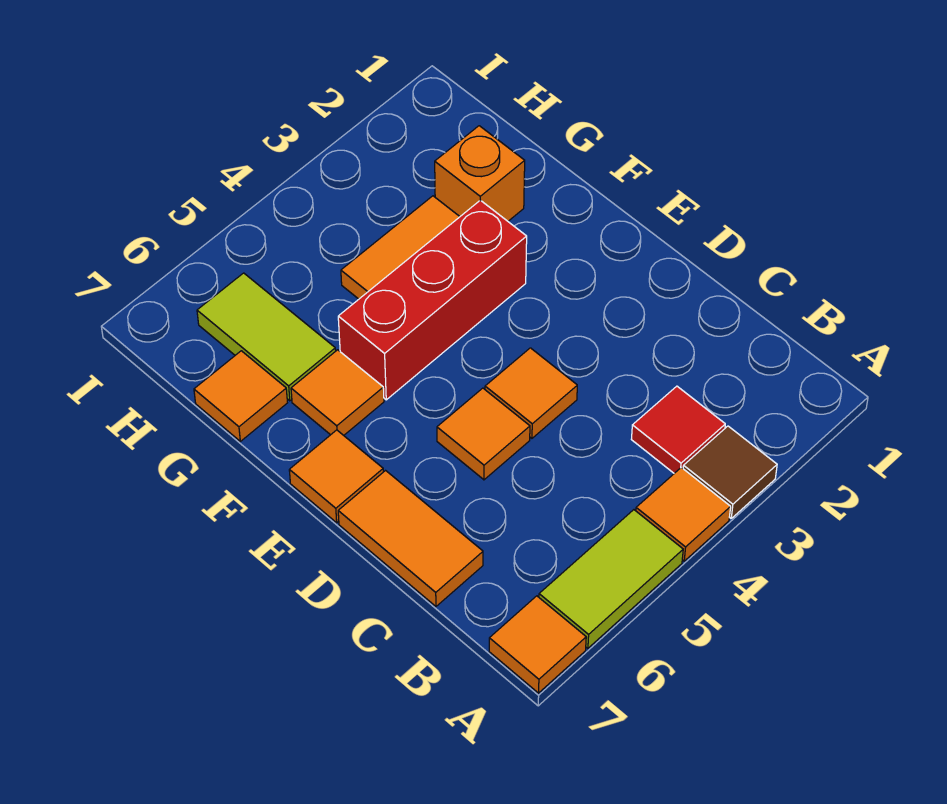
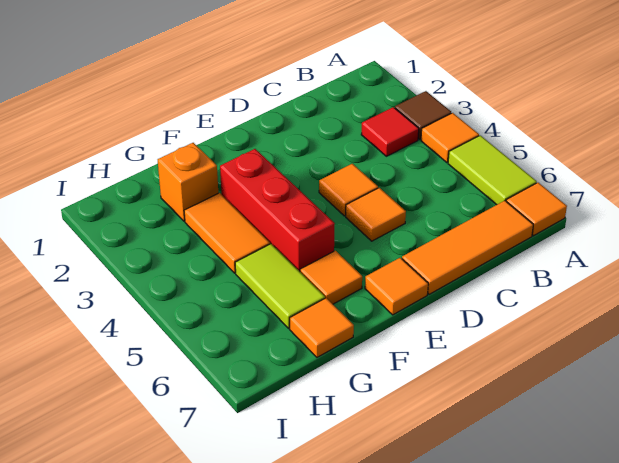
orange 1x2 tile [338,471,483,606] -> orange 1x3 tile [402,201,533,294]
lime 1x2 tile [197,273,336,401] -> lime 1x2 tile turned to [235,244,325,329]

